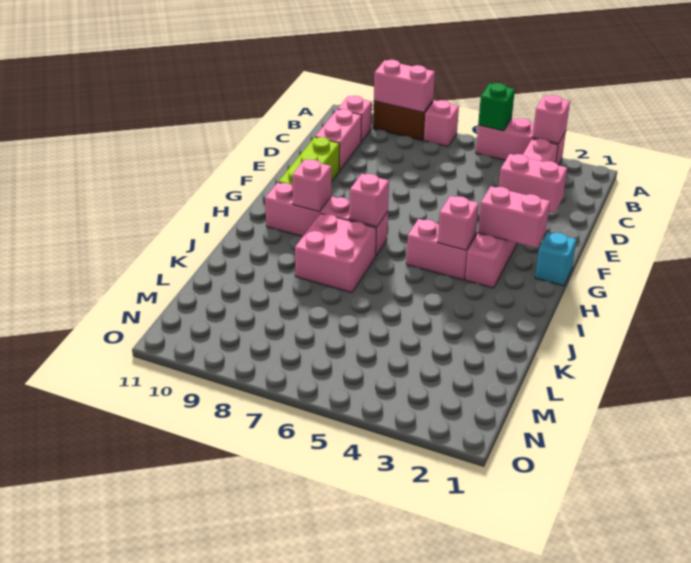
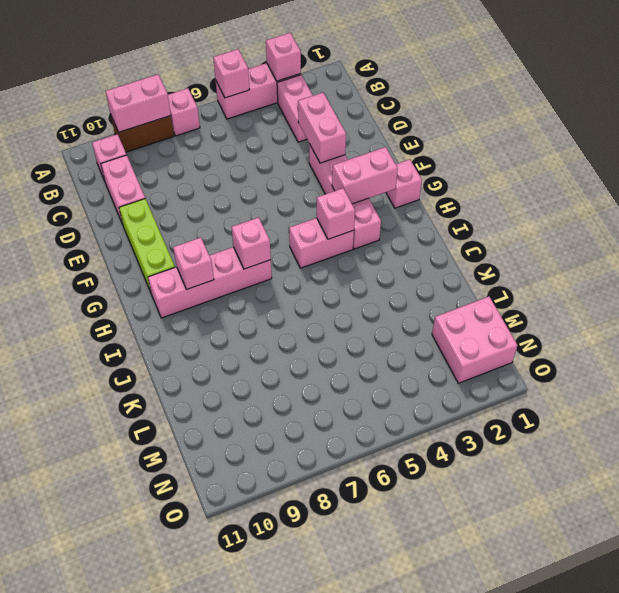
green 1x1 brick [478,83,515,131] -> pink 1x1 brick [213,49,250,98]
pink 1x2 brick [499,154,567,213] -> pink 1x2 brick turned to [298,93,346,163]
cyan 1x1 brick [535,232,576,286] -> pink 1x1 brick [386,159,422,208]
pink 2x2 brick [295,213,376,293] -> pink 2x2 brick moved to [432,297,517,383]

